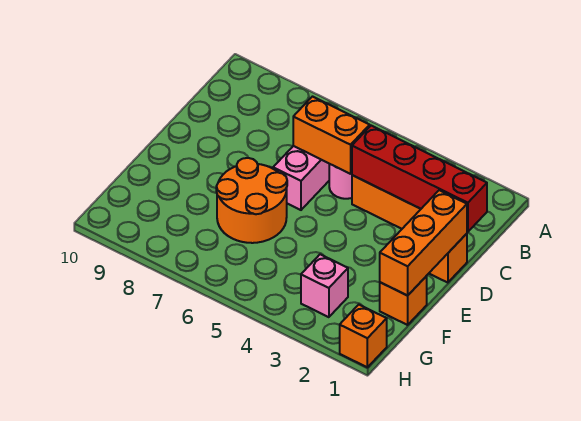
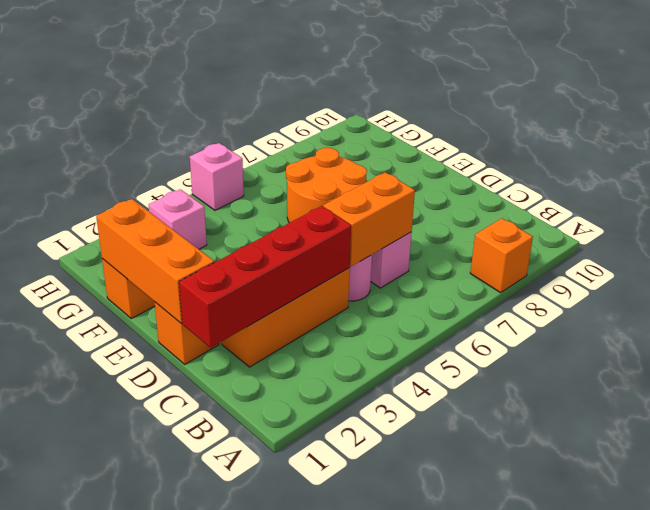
orange 1x1 brick [340,305,387,367] -> orange 1x1 brick moved to [470,218,533,293]
none -> pink 1x1 brick [190,143,244,210]

